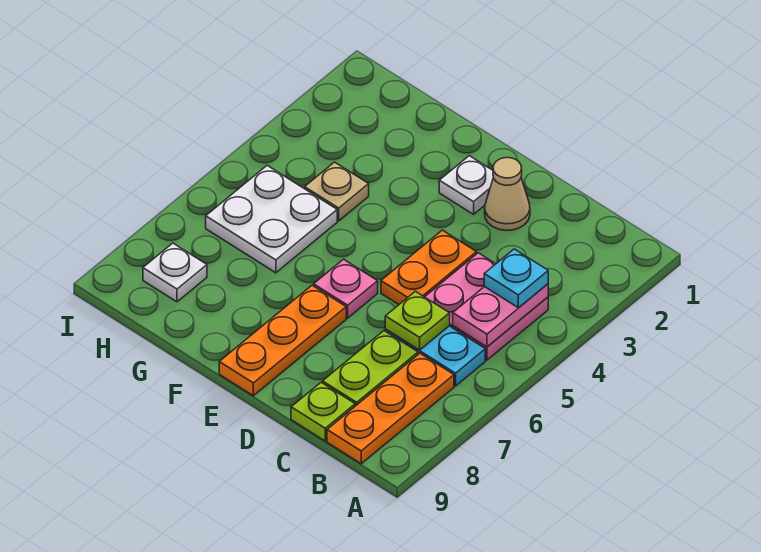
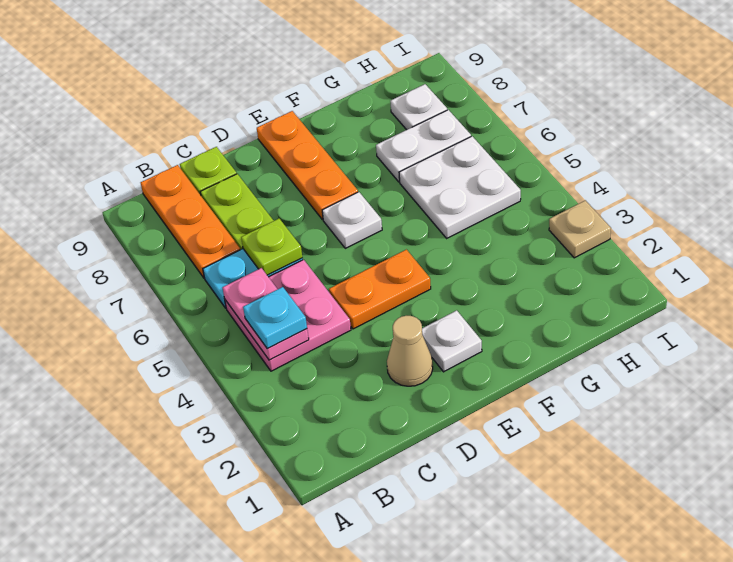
orange 1x2 plate [381,230,476,305] -> orange 1x2 plate turned to [329,250,431,329]
pink 1x1 plate [314,259,378,318] -> white 1x1 plate [322,192,382,248]
tan 1x1 plate [305,162,369,221] -> tan 1x1 plate moved to [549,200,611,258]
none -> white 1x2 plate [376,110,471,182]

